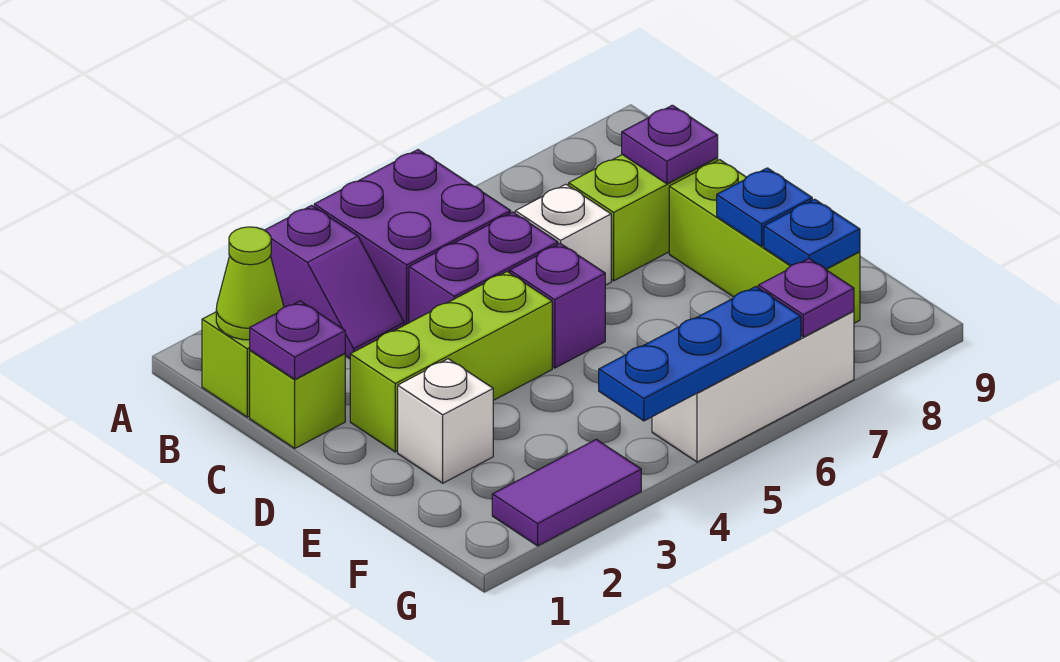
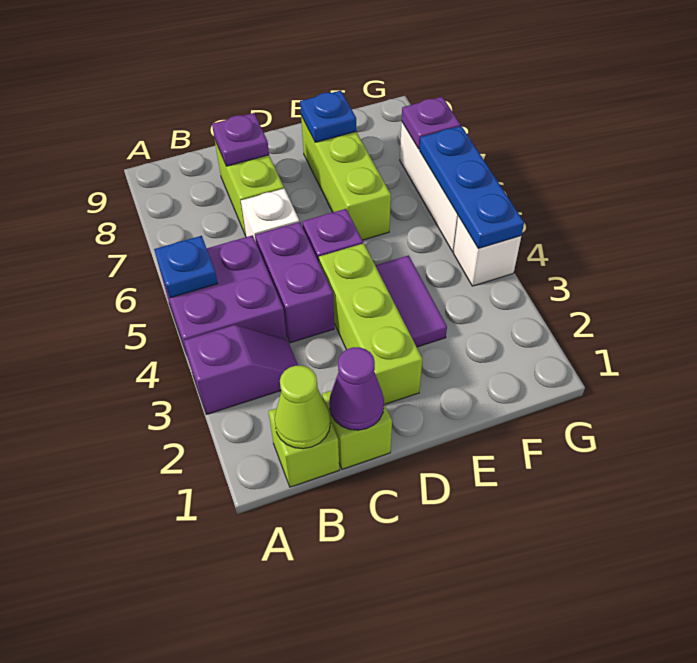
purple 1x1 plate [250,301,345,379] -> purple 1x1 cone [329,347,384,430]
lime 1x3 brick [669,160,860,323] -> lime 1x3 brick turned to [301,116,391,240]
white 1x1 brick [398,359,493,483] -> white 1x1 brick moved to [453,216,521,286]
blue 1x1 plate [764,199,860,269] -> blue 1x1 plate moved to [154,236,218,298]
purple 1x2 tile [492,439,641,546] -> purple 1x2 tile moved to [375,256,447,347]

